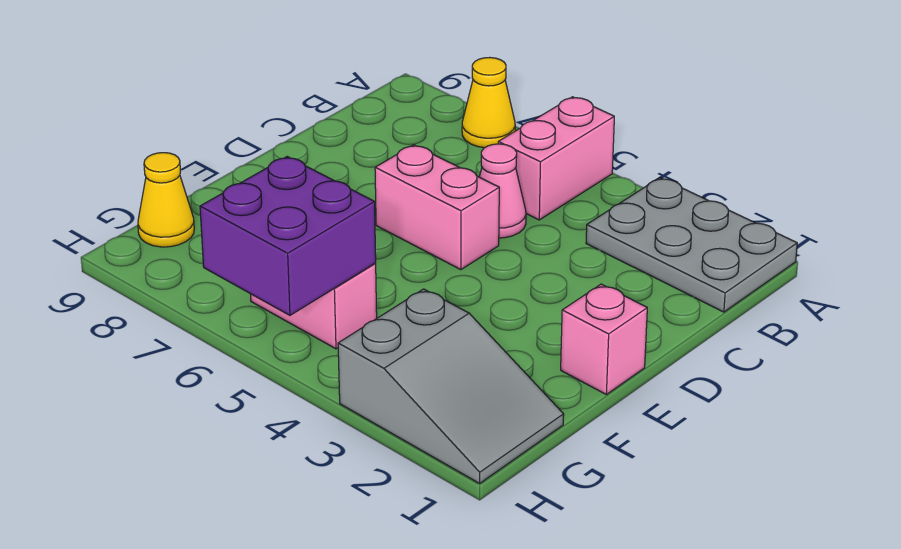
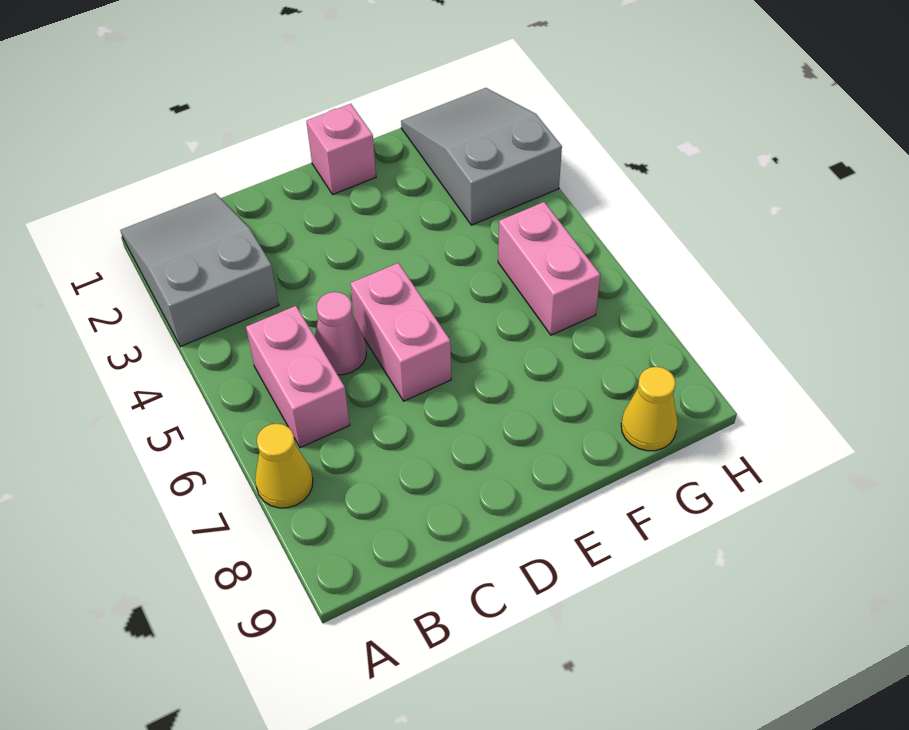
grey 2x3 plate [586,178,797,312] -> grey 2x3 slope [121,193,279,347]
pink 1x2 brick [498,97,614,220] -> pink 1x2 brick turned to [246,306,350,448]
purple 2x2 brick [200,157,376,315] -> none

